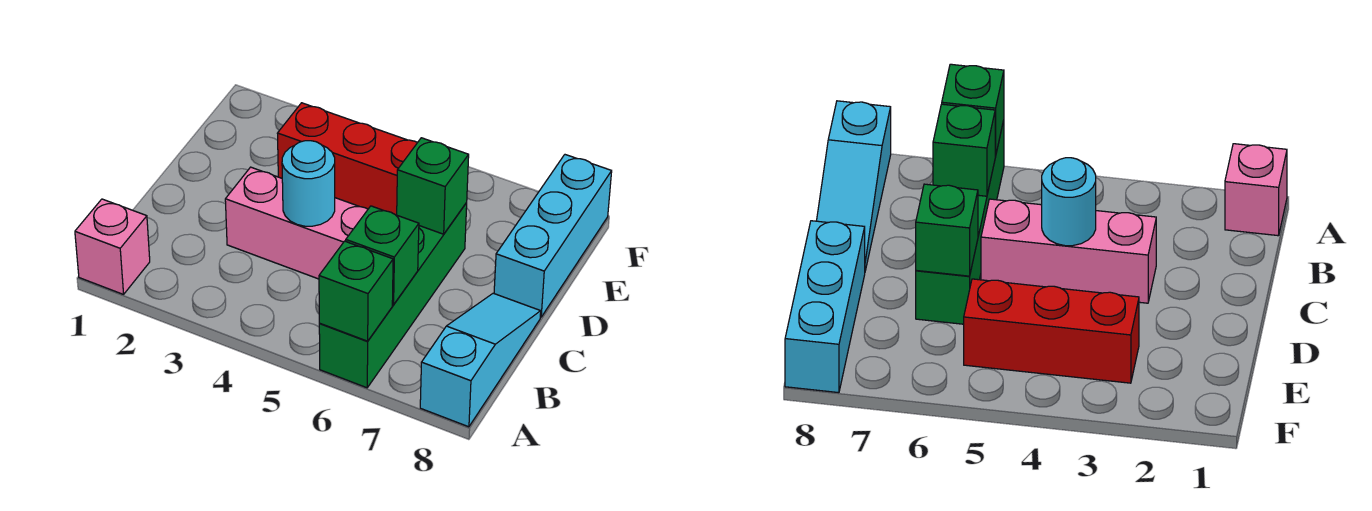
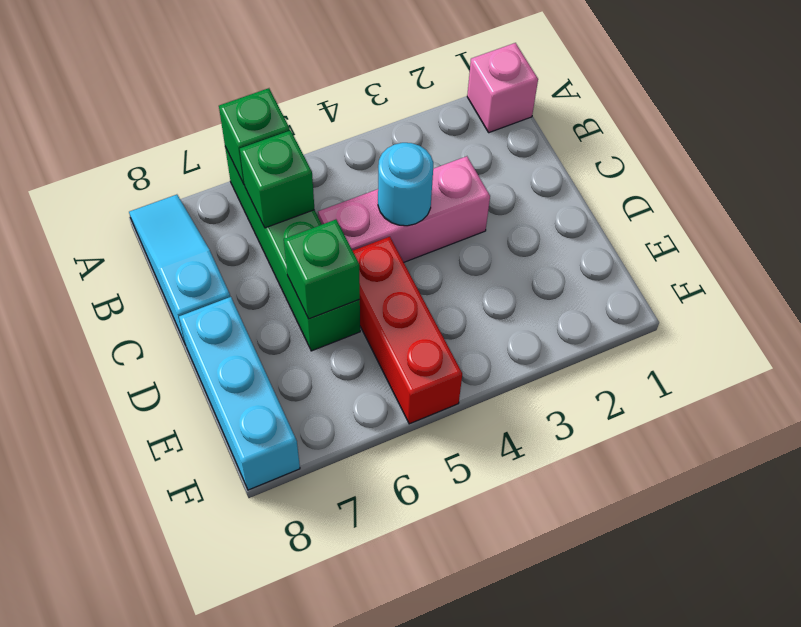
cyan 1x3 slope [420,293,541,427] -> cyan 1x3 slope turned to [129,195,230,345]
red 1x3 brick [277,103,417,215] -> red 1x3 brick turned to [353,237,462,424]

